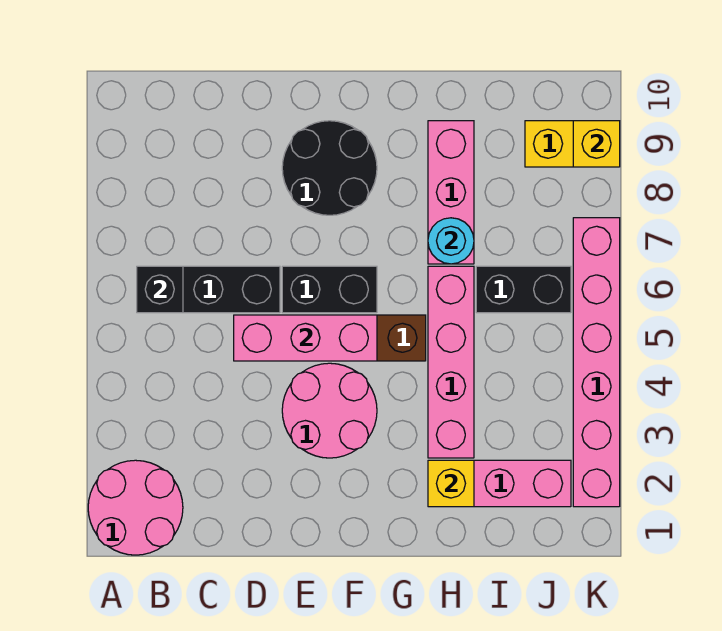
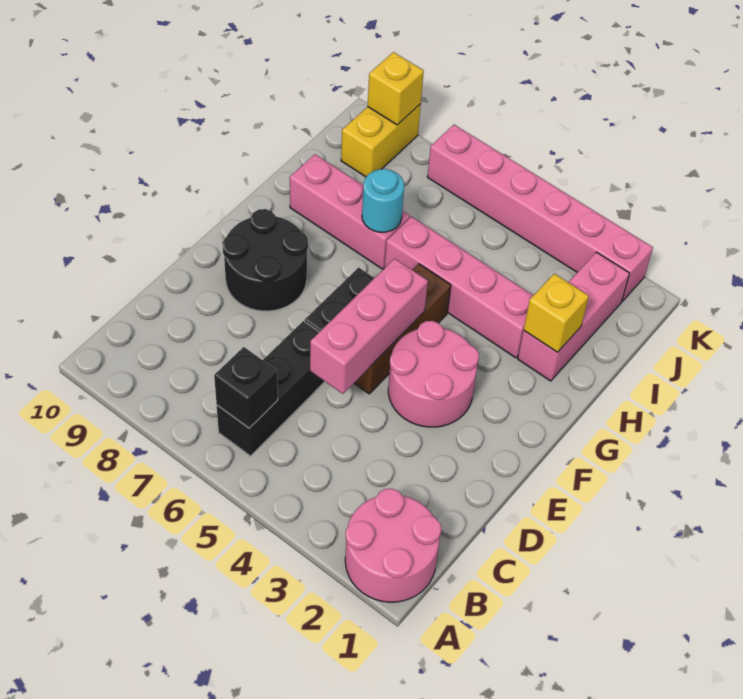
black 1x2 brick [476,266,571,313] -> none

